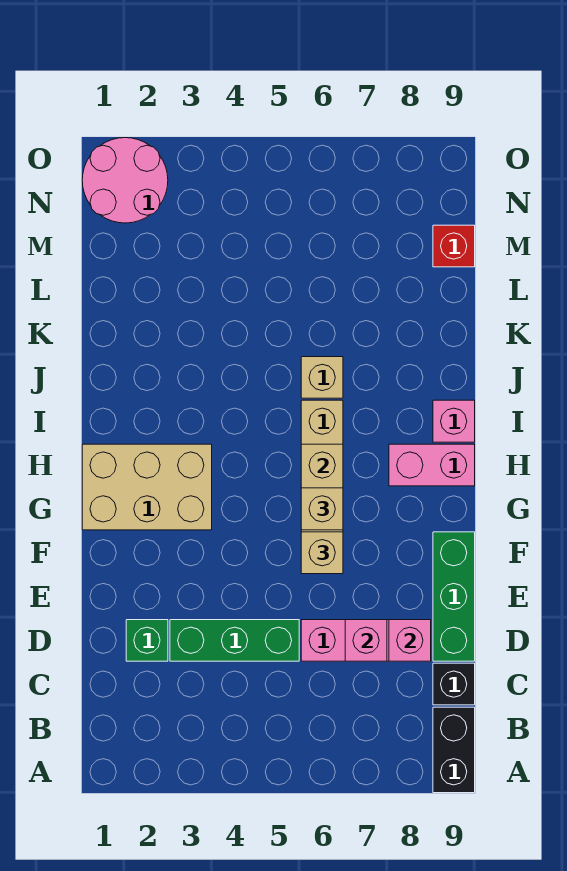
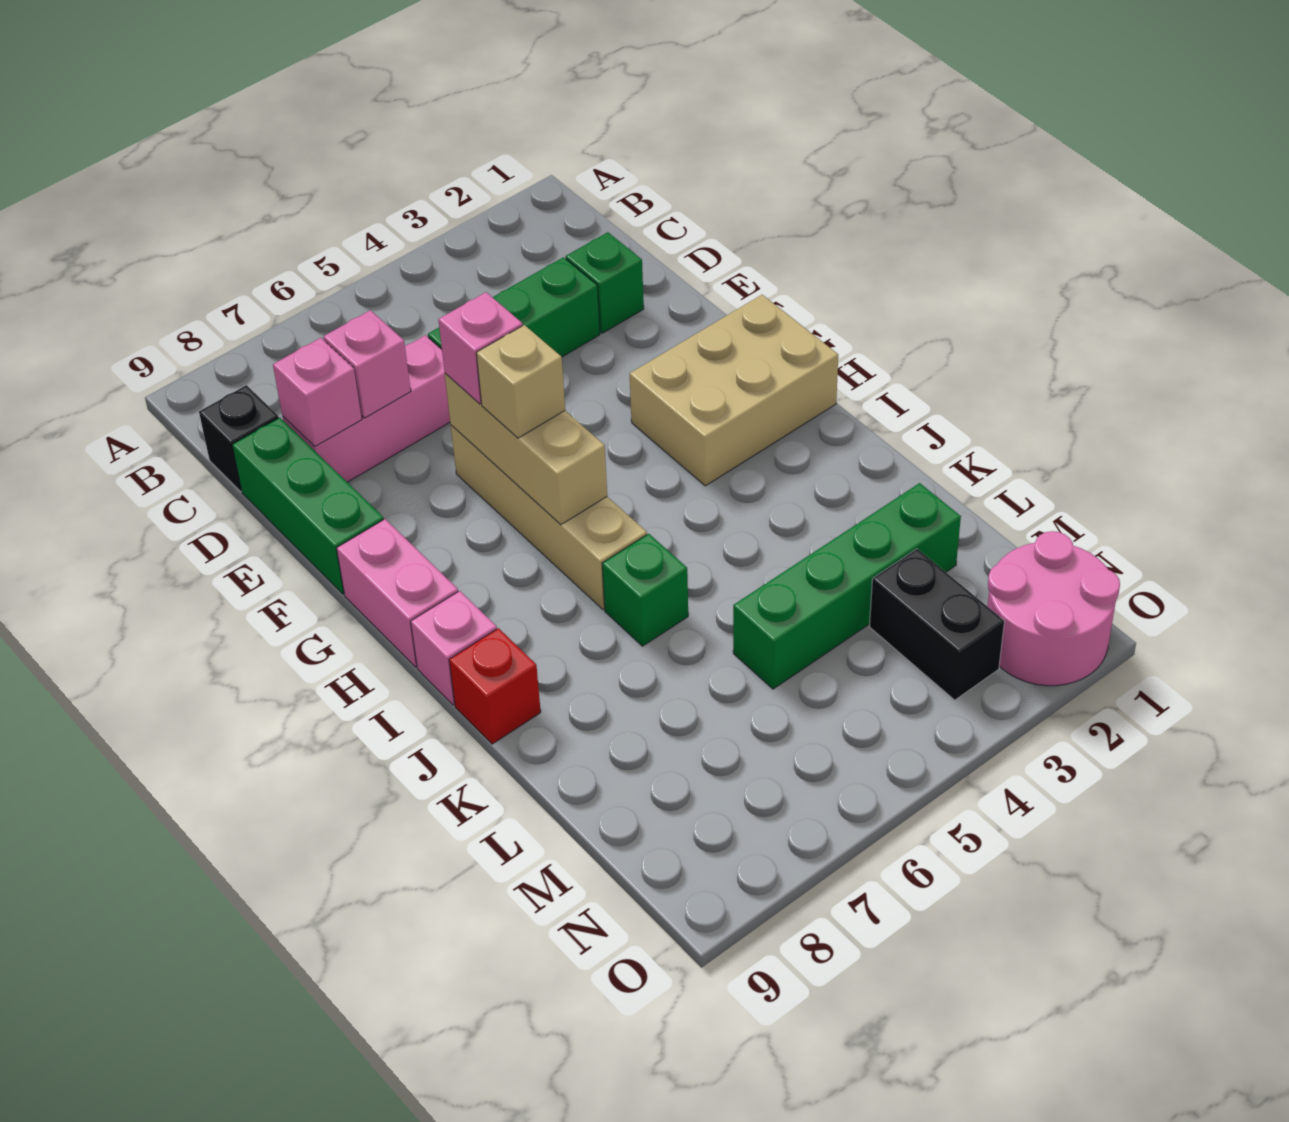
black 1x2 brick [433,707,475,793] -> black 1x2 brick moved to [870,549,1005,700]
tan 1x1 brick [301,532,343,574] -> pink 1x1 brick [438,292,523,404]
pink 1x2 brick [389,444,475,486] -> pink 1x2 brick turned to [337,519,458,667]
tan 1x1 brick [301,357,343,398] -> green 1x1 brick [602,534,688,646]
none -> green 1x4 brick [733,483,961,689]
red 1x1 brick [433,225,475,267] -> red 1x1 brick moved to [449,628,541,744]

